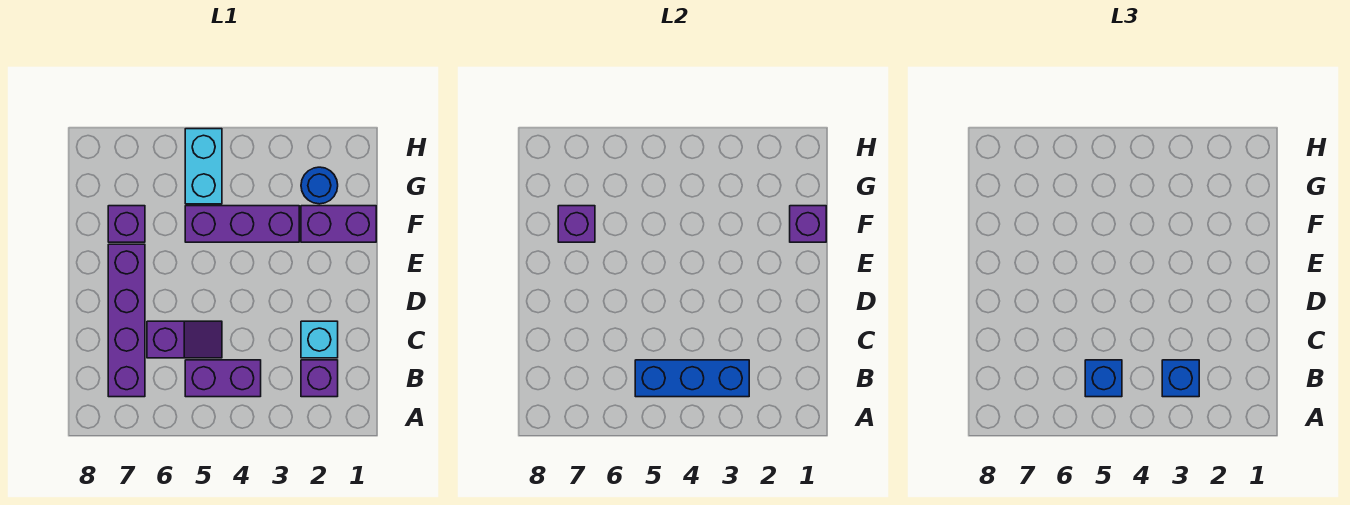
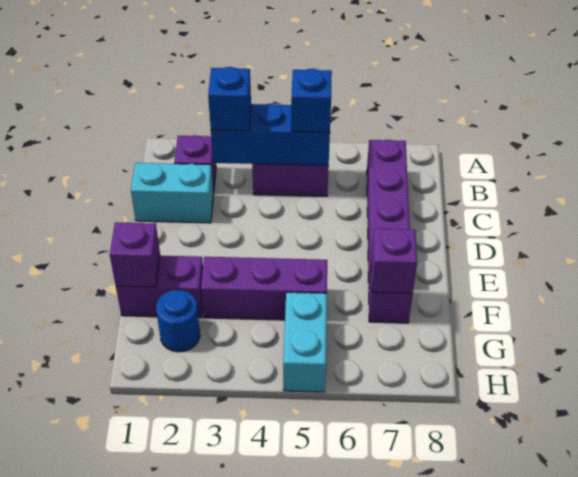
cyan 1x1 brick [301,321,338,358] -> cyan 1x2 brick [131,163,214,223]
purple 1x2 slope [147,321,222,358] -> none

